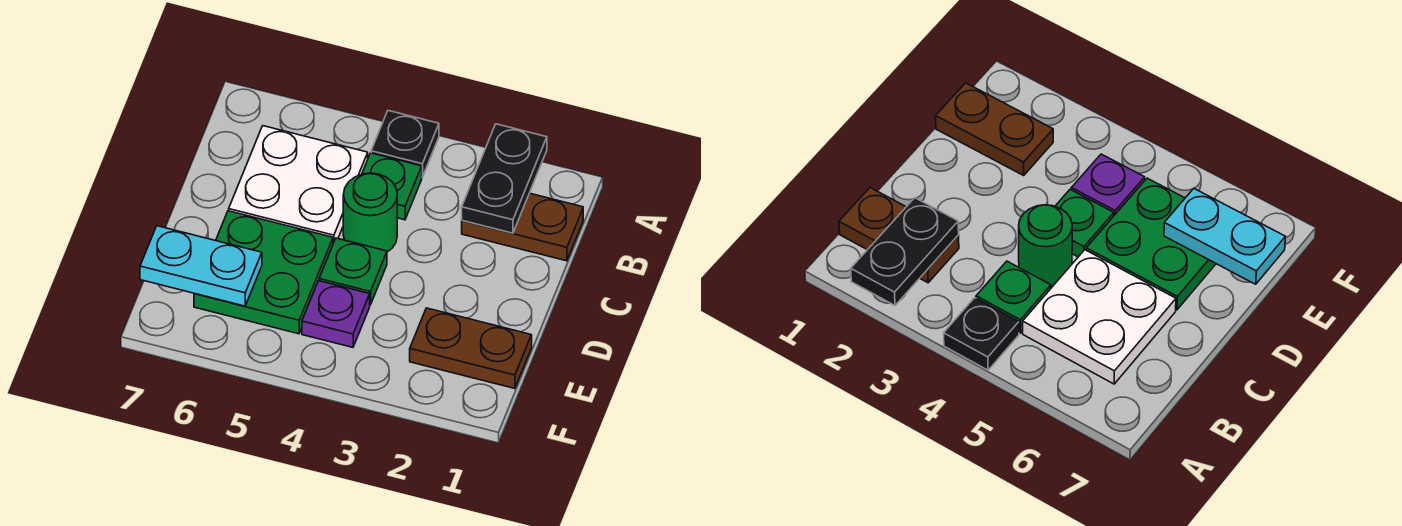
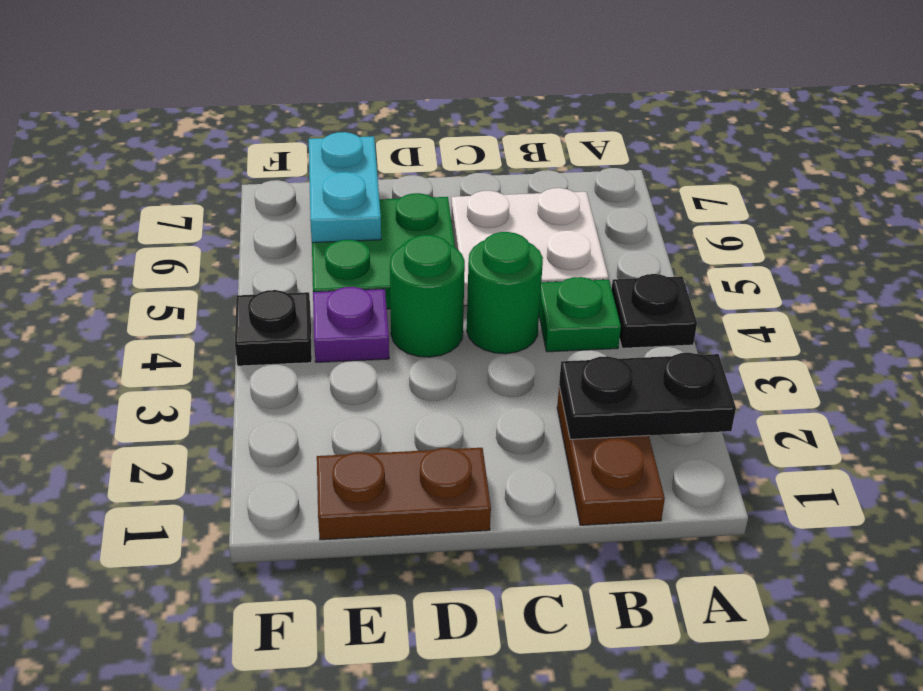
green 1x1 plate [319,238,387,305] -> green 1x1 round brick [390,235,465,357]
brown 1x2 plate [410,308,532,389] -> brown 1x2 plate turned to [317,448,491,540]
none -> black 1x1 plate [235,290,312,366]

